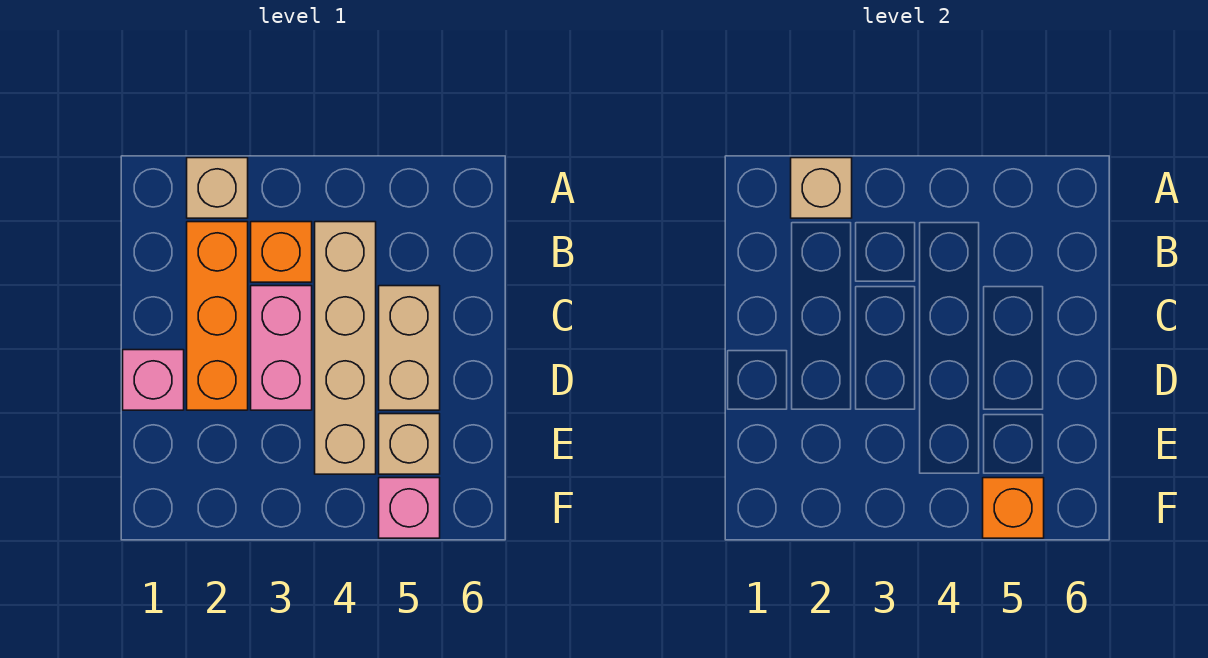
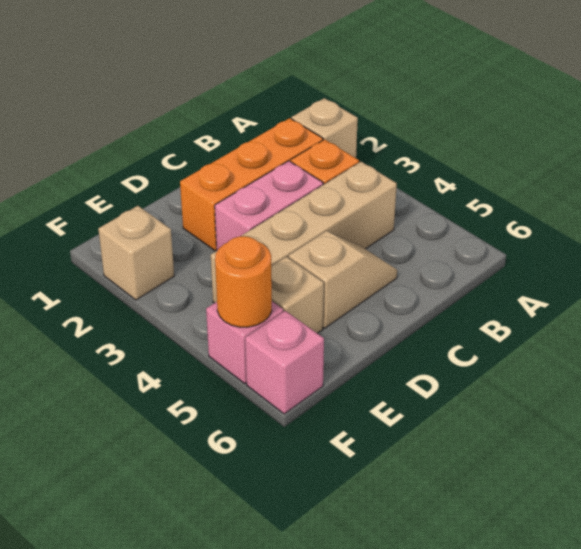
tan 1x1 brick [791,158,852,218] -> tan 1x1 brick moved to [98,206,174,300]
tan 1x2 brick [379,286,440,410] -> tan 1x2 slope [288,231,397,328]
pink 1x1 brick [123,350,184,410] -> pink 1x1 brick moved to [245,311,324,414]
orange 1x1 brick [983,478,1044,538] -> orange 1x1 round brick [215,236,272,327]

